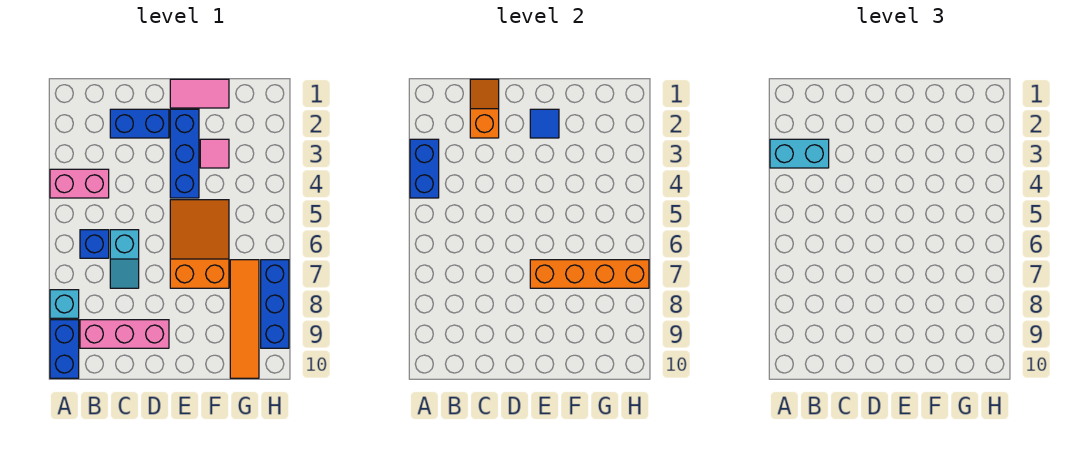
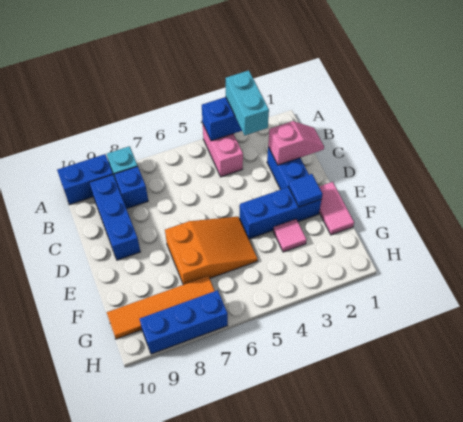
blue 1x1 brick [80,230,109,258] -> blue 1x1 brick moved to [114,166,148,209]
pink 1x3 brick [80,320,169,348] -> blue 1x3 brick [90,175,140,260]
orange 1x2 slope [470,79,499,138] -> pink 1x2 slope [268,121,324,165]
cyan 1x2 slope [110,230,139,288] -> none
orange 1x4 brick [530,260,649,288] -> none

